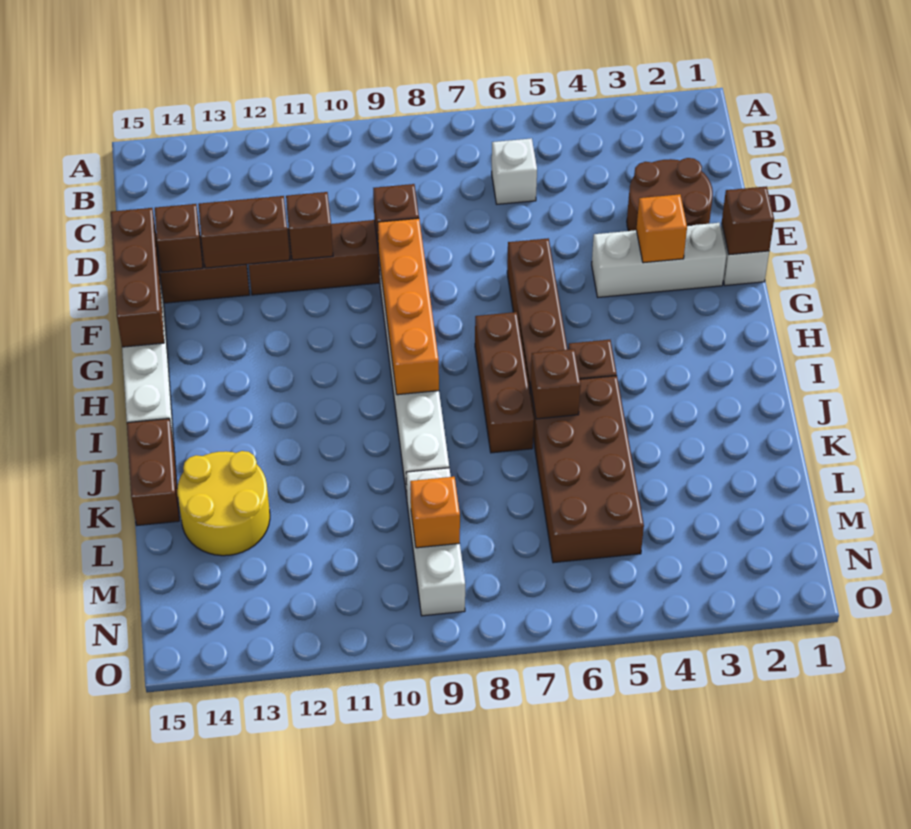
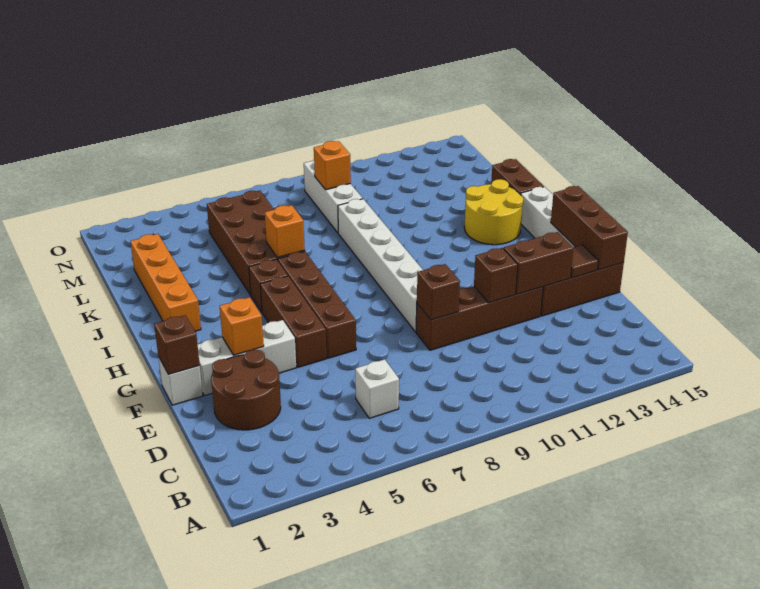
brown 1x1 brick [155,204,203,272] -> brown 1x1 tile [571,245,598,278]
orange 1x4 brick [378,218,439,395] -> orange 1x4 brick moved to [130,234,201,331]
brown 1x3 brick [475,312,534,453] -> brown 1x3 brick moved to [260,276,327,367]
brown 1x1 brick [530,349,581,419] -> orange 1x1 brick [265,205,305,258]
yellow 2x2 round brick [177,451,270,556] -> yellow 2x2 round brick moved to [464,179,523,245]

